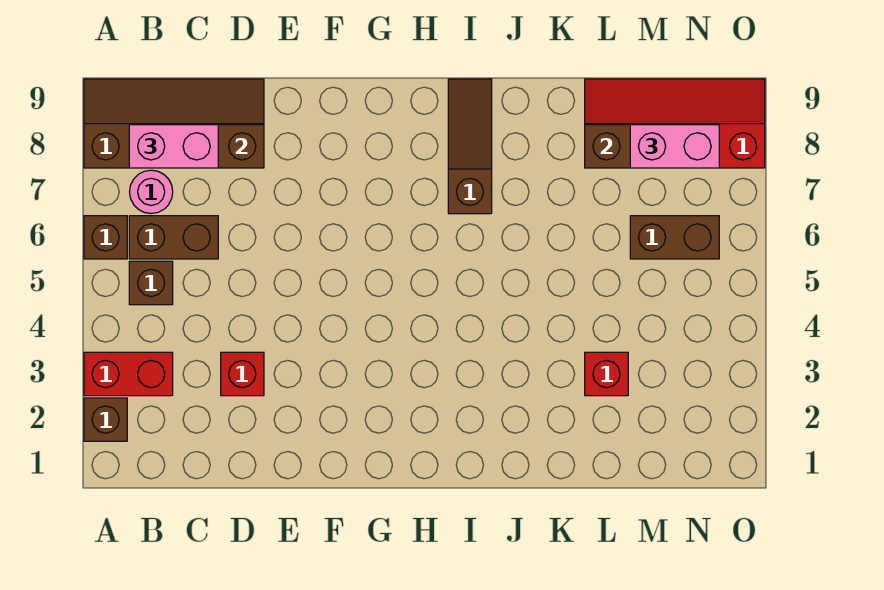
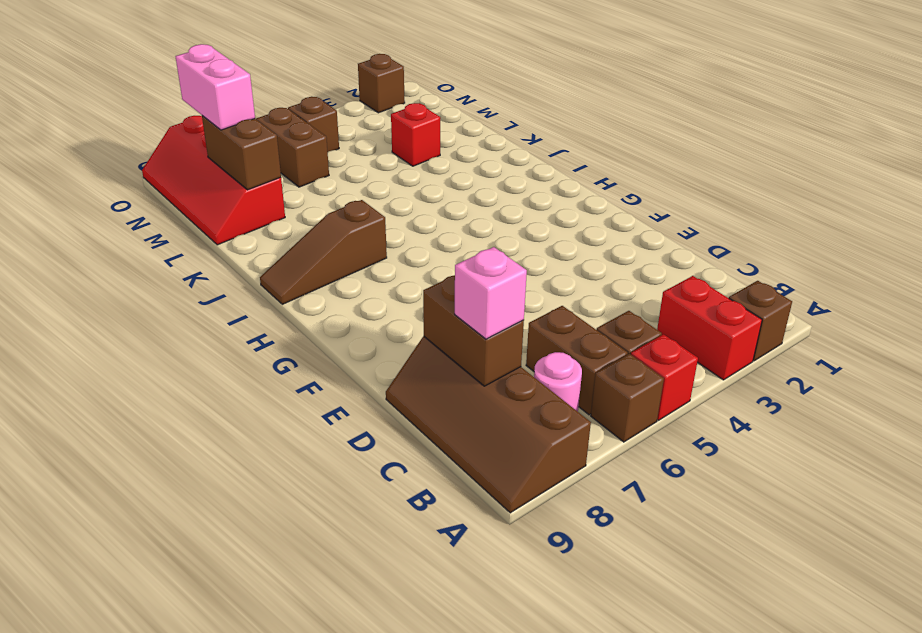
pink 1x2 brick [129,125,218,168] -> pink 1x1 brick [455,247,527,339]
red 1x1 brick [221,352,264,396] -> red 1x1 brick moved to [631,334,698,420]
none -> brown 1x1 brick [288,97,339,152]
none -> brown 1x1 brick [358,54,405,113]

